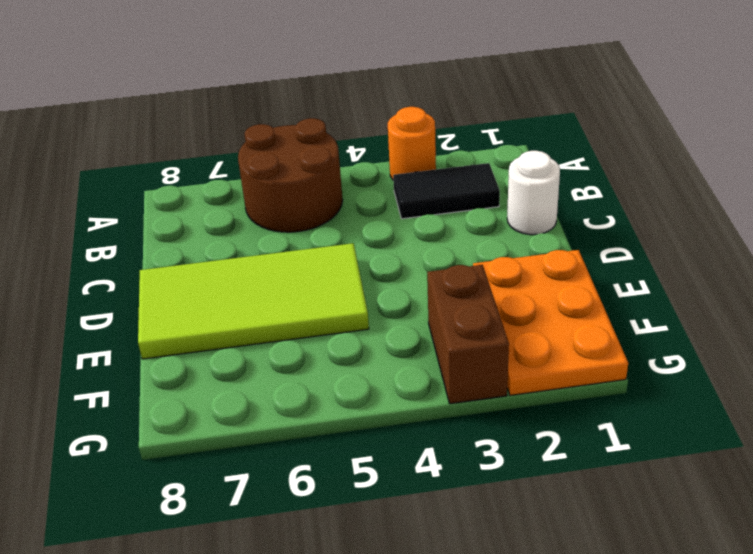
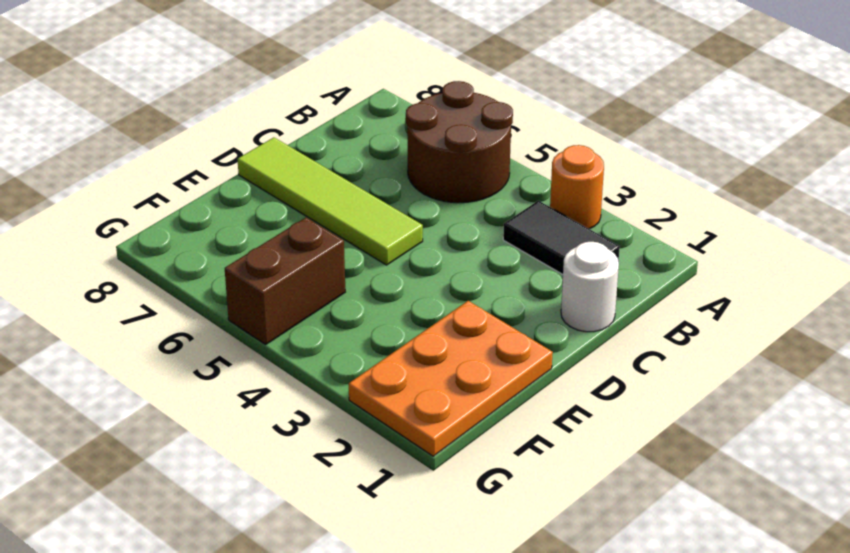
lime 2x4 tile [138,243,369,359] -> lime 1x4 tile [237,137,423,265]
brown 1x2 brick [427,265,509,404] -> brown 1x2 brick moved to [225,217,345,344]

